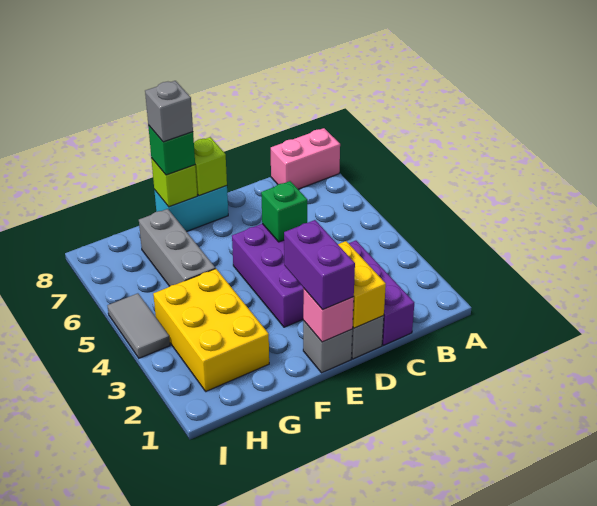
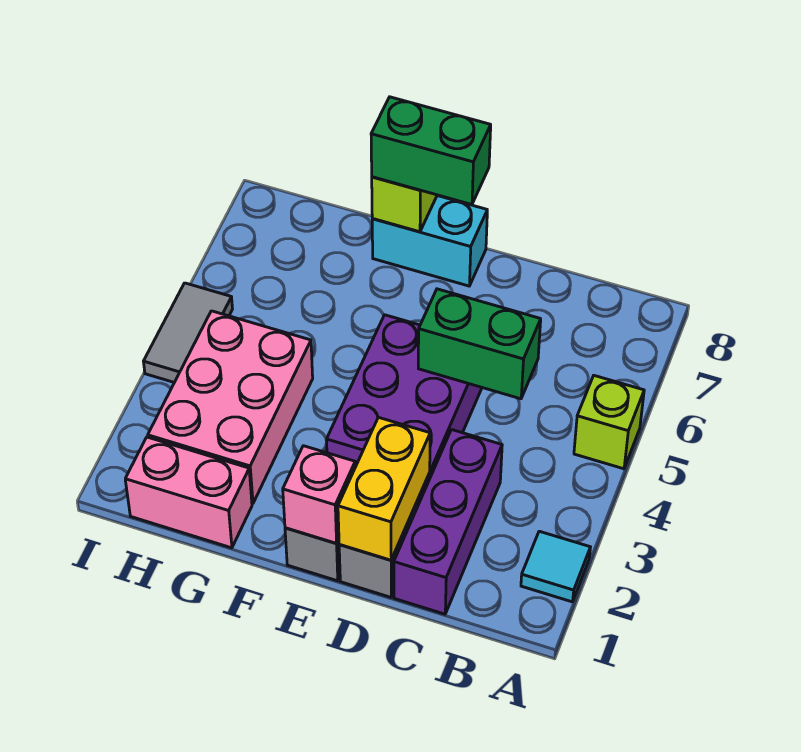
none -> cyan 1x1 tile [521,531,590,602]
pink 1x2 brick [271,128,340,189] -> pink 1x2 brick moved to [125,437,252,548]
green 1x1 brick [261,181,307,242] -> green 1x2 brick [418,289,541,399]
purple 1x2 brick [284,220,355,310] -> none
lime 1x1 brick [194,137,227,196] -> lime 1x1 brick moved to [574,376,644,469]
green 1x1 brick [148,125,195,175] -> green 1x2 brick [371,97,491,205]
grey 1x1 brick [145,81,193,142] -> none
yellow 2x3 brick [153,269,269,391] -> pink 2x3 brick [148,311,313,504]
grey 1x3 brick [139,209,215,286] -> none

